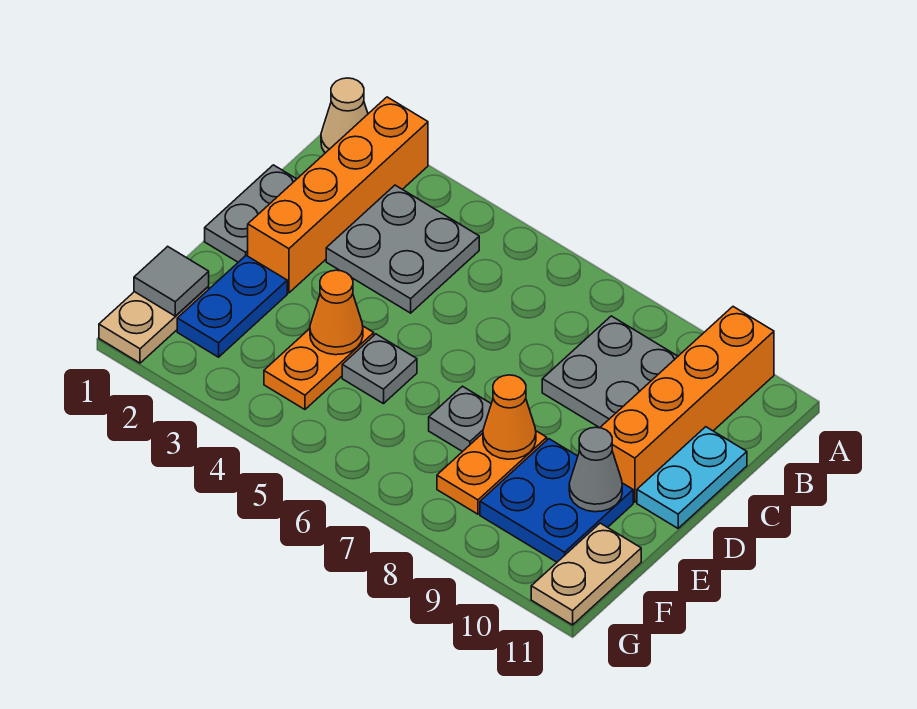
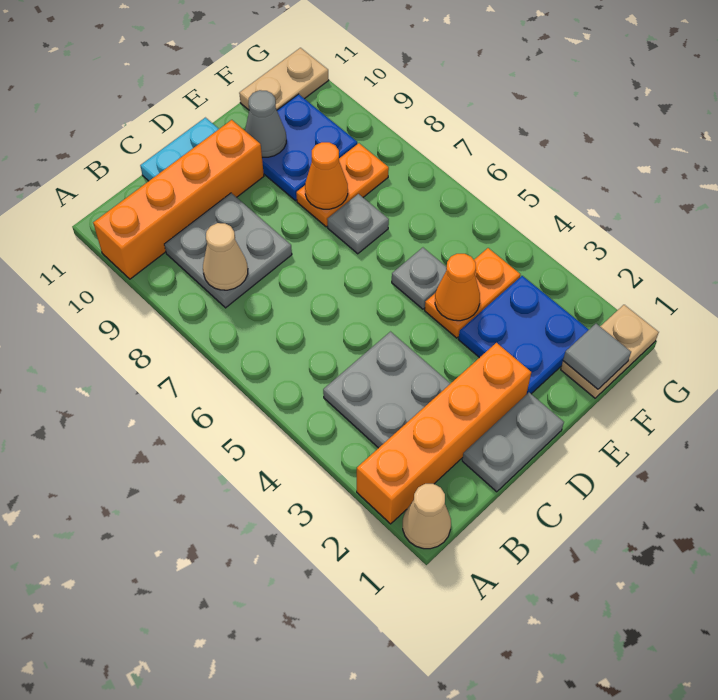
none -> tan 1x1 cone [203,223,248,290]
blue 1x2 plate [177,256,287,357] -> blue 2x2 plate [459,276,589,395]

